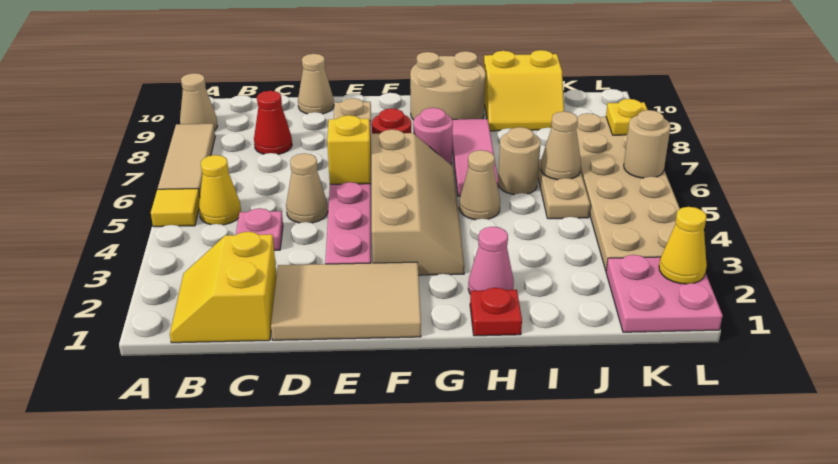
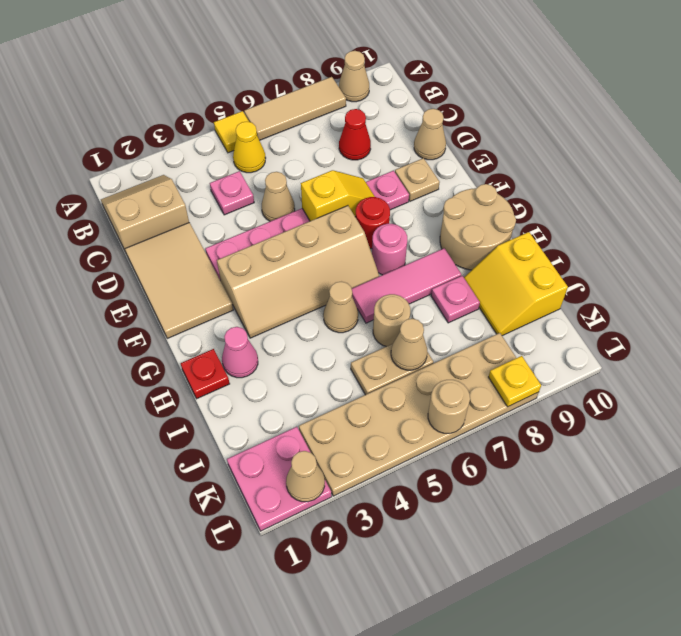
yellow 2x2 slope [170,232,277,343] -> tan 2x2 slope [101,175,189,252]
none -> pink 1x1 plate [431,276,480,323]
yellow 1x1 cone [659,207,707,284] -> tan 1x1 cone [286,451,325,502]

